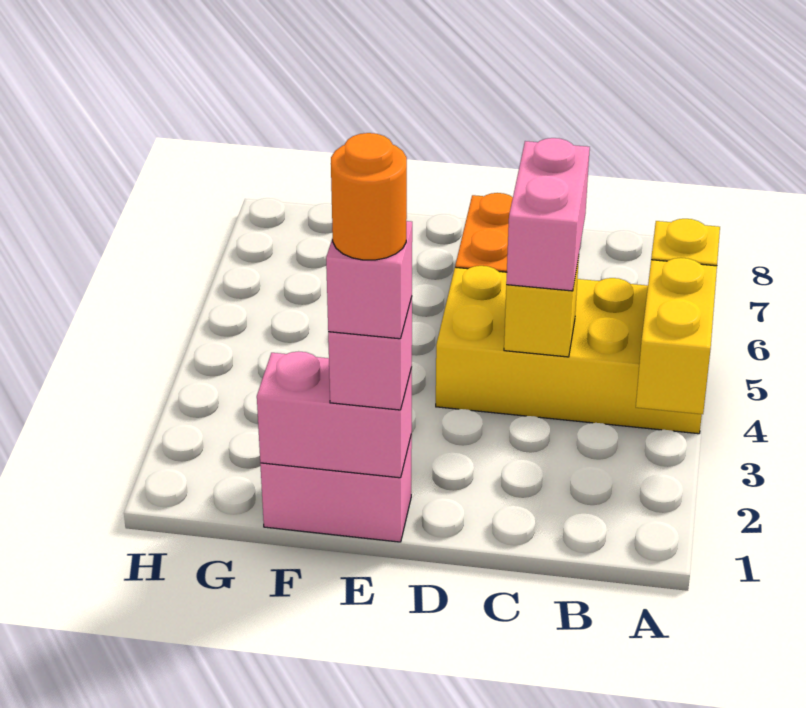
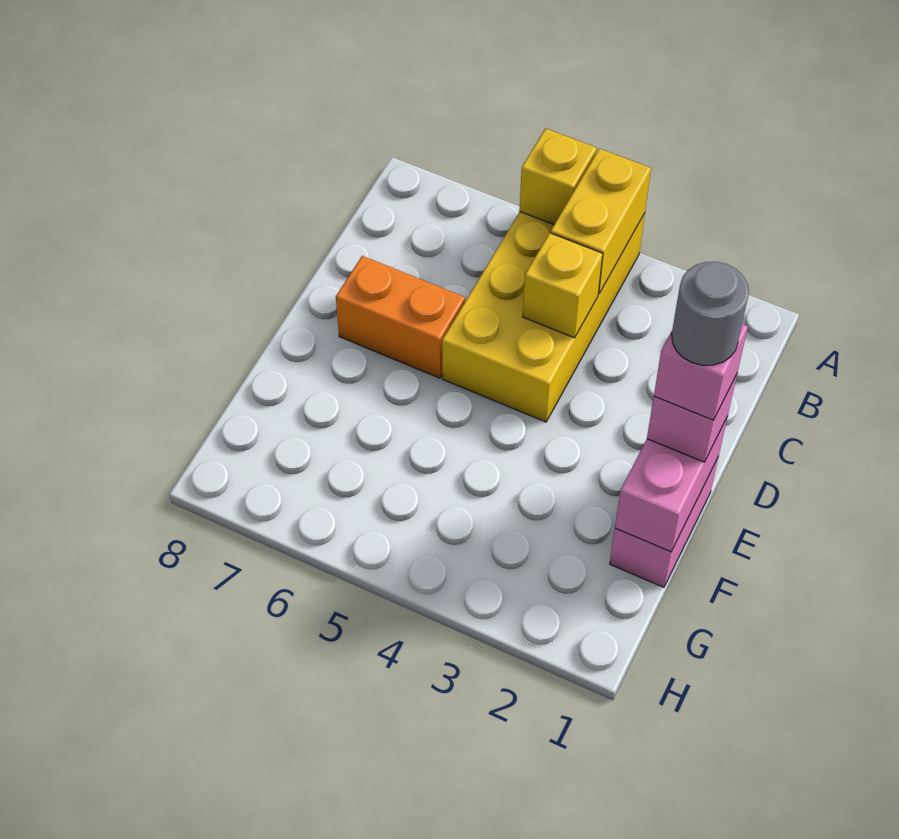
yellow 1x2 brick [636,258,717,414] -> yellow 1x2 brick turned to [551,149,651,294]
pink 1x2 brick [506,138,590,291] -> none
orange 1x1 round brick [331,133,407,260] -> grey 1x1 round brick [672,262,749,365]

